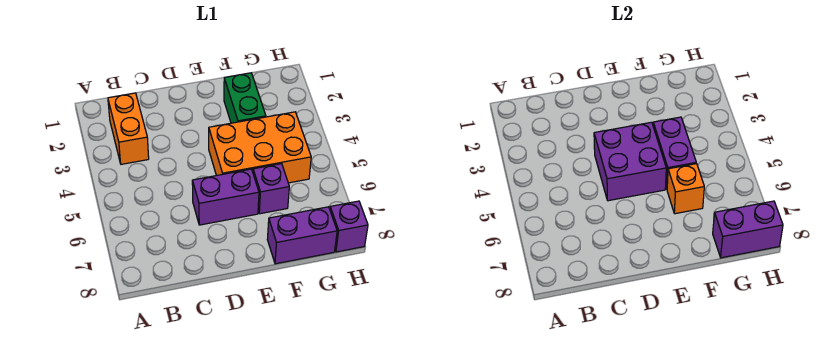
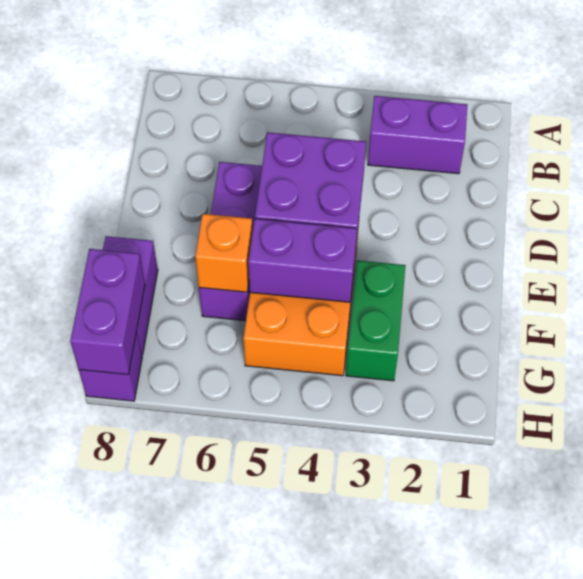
orange 1x2 brick [108,93,149,164] -> purple 1x2 brick [368,96,468,174]
green 1x2 brick [224,73,266,123] -> green 1x2 brick turned to [346,260,406,381]

